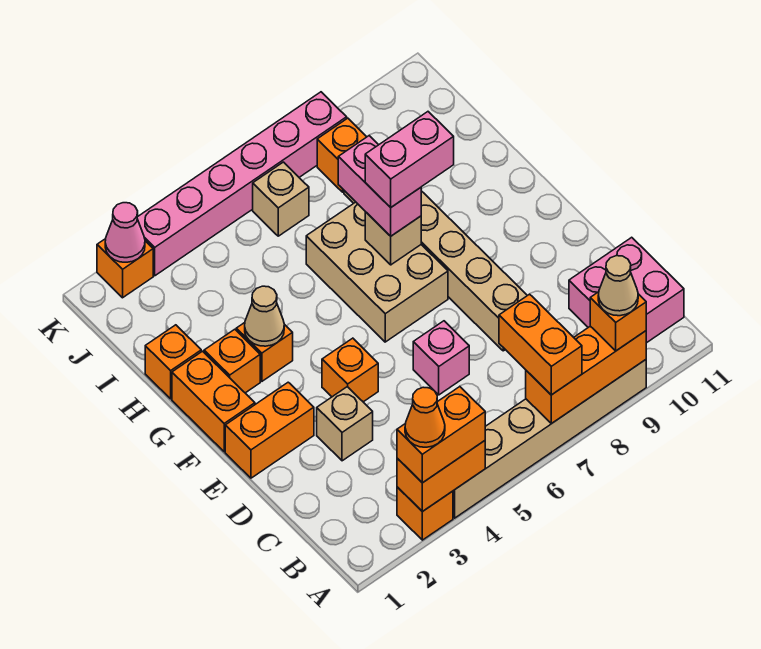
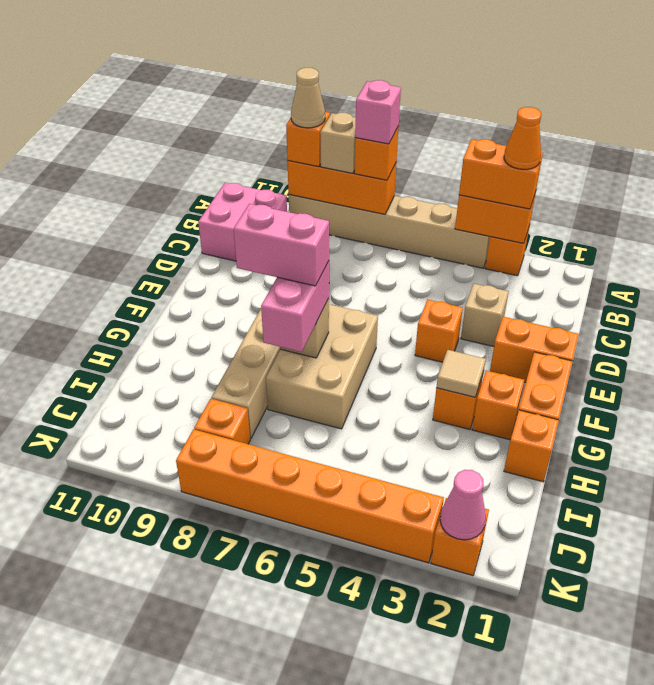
orange 1x2 brick [499,294,582,395] -> orange 1x1 brick [354,126,399,180]
pink 1x1 brick [413,321,469,395] -> pink 1x1 brick moved to [355,80,401,144]
tan 1x1 cone [245,286,284,346] -> tan 1x1 tile [436,350,486,397]
tan 1x1 brick [253,162,309,236] -> tan 1x1 brick moved to [320,113,356,173]
pink 1x6 brick [137,92,347,276] -> orange 1x6 brick [176,429,444,563]

